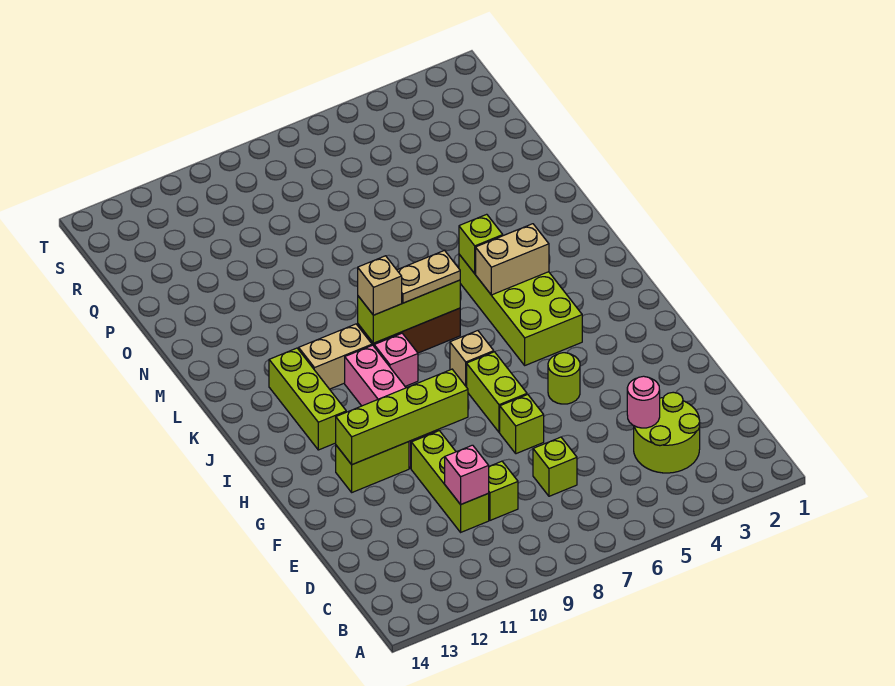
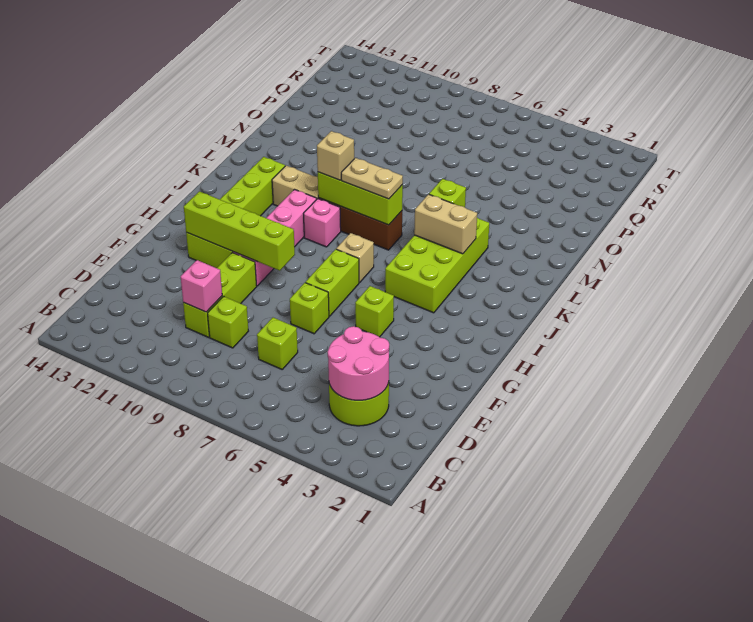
pink 1x1 round brick [627,376,660,428] -> pink 2x2 round brick [328,326,389,400]
lime 1x1 round brick [548,353,580,404] -> lime 1x1 brick [355,286,394,337]

